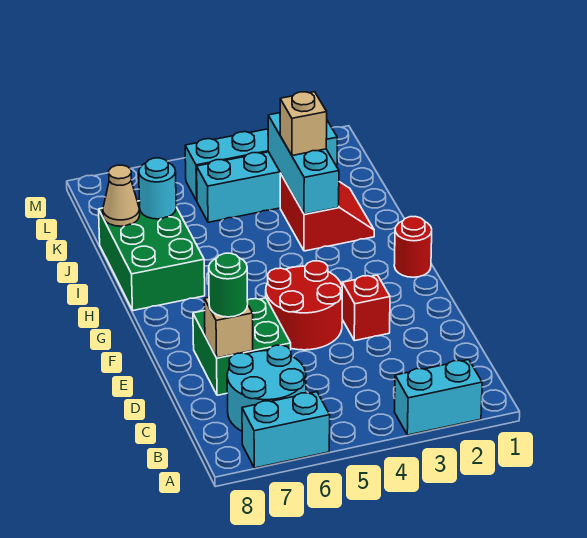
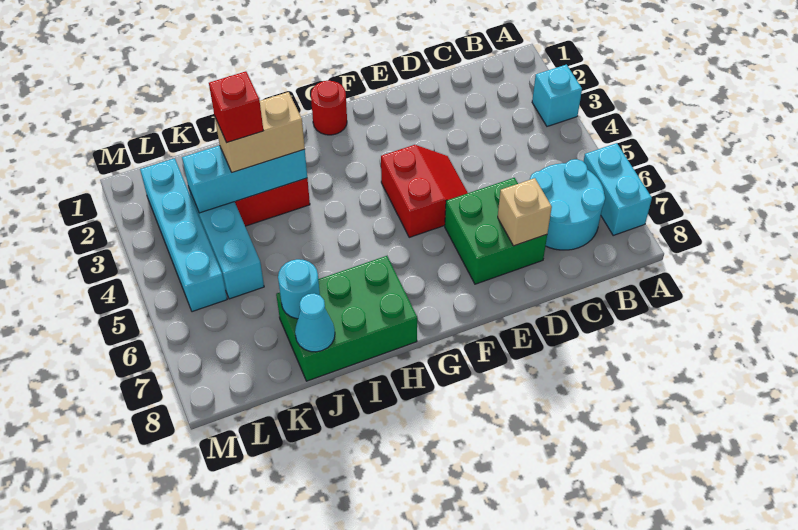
cyan 1x2 brick [395,360,482,435] -> cyan 1x1 brick [532,65,582,126]
green 1x1 round brick [209,253,248,317] -> none
red 1x1 brick [342,275,390,341] -> red 1x1 brick moved to [209,71,263,142]
red 2x2 round brick [266,261,342,350] -> red 2x2 slope [381,145,468,237]
tan 1x1 brick [280,92,327,156] -> tan 1x2 brick [215,92,305,172]
tan 1x1 cone [103,165,140,226] -> cyan 1x1 cone [295,293,335,352]

